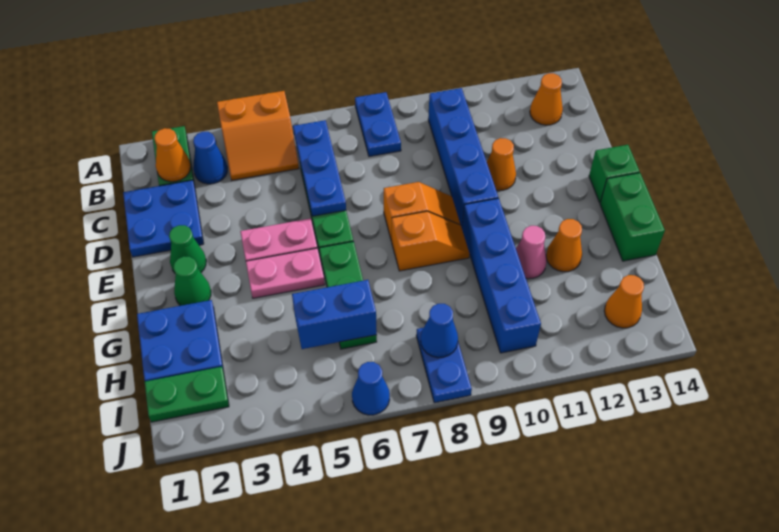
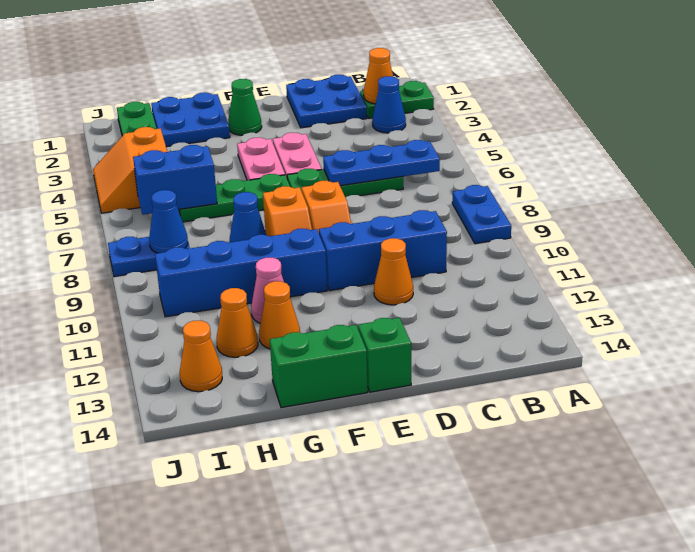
orange 2x2 slope [217,91,299,180] -> orange 2x2 slope moved to [93,127,167,213]
blue 1x2 plate [355,92,401,157] -> blue 1x2 plate turned to [452,185,511,244]
blue 1x4 brick [428,88,498,227] -> blue 1x3 brick [319,210,447,291]
orange 1x1 cone [530,73,563,125] -> orange 1x1 cone moved to [217,288,258,357]
green 1x1 cone [169,225,206,273] -> none
blue 1x2 brick [292,280,377,349] -> blue 1x2 brick turned to [133,145,217,215]
blue 1x1 cone [352,362,390,415] -> blue 1x1 cone moved to [230,192,266,242]

